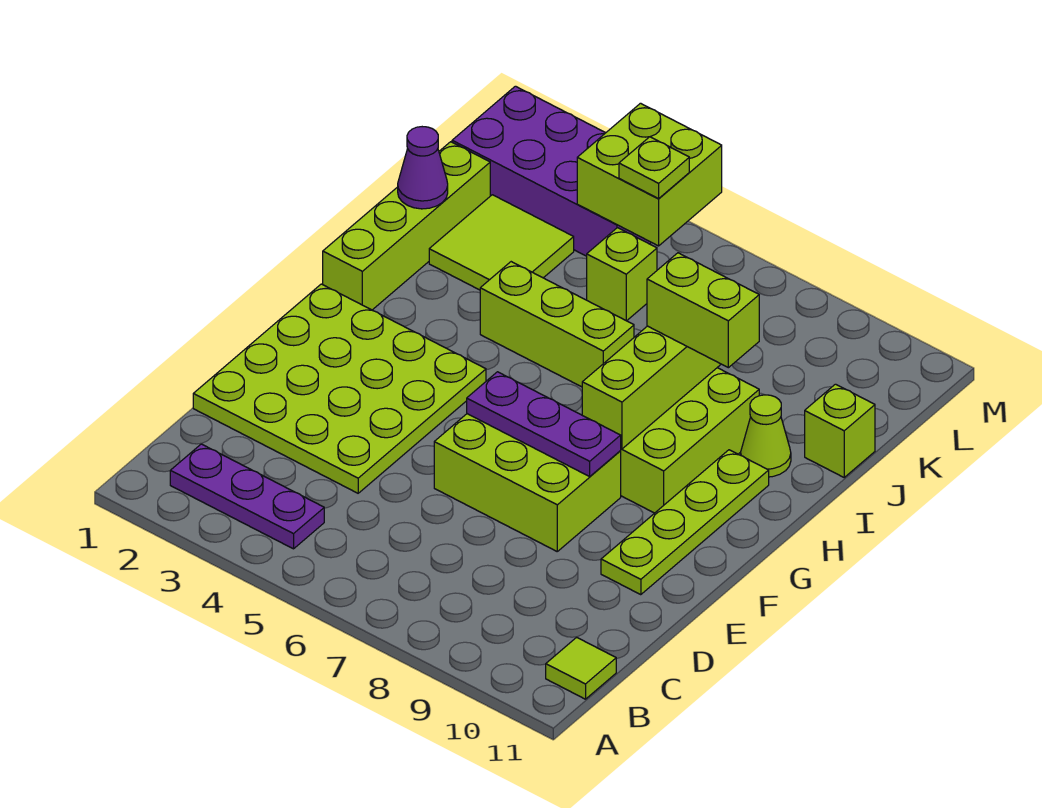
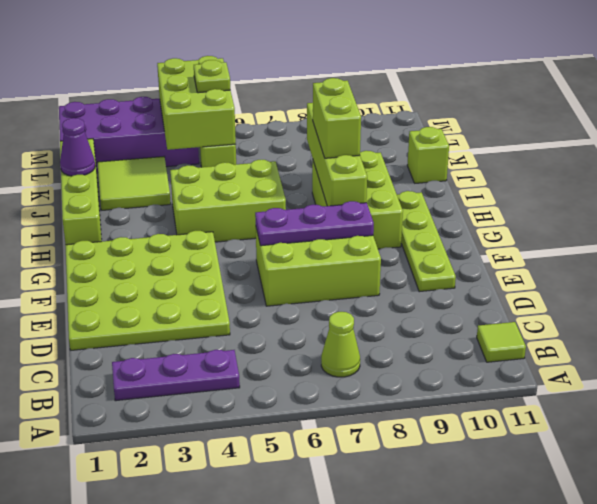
lime 1x3 brick [480,262,634,387] -> lime 2x3 brick [170,160,286,242]
lime 1x2 brick [647,253,759,368] -> lime 1x2 brick turned to [313,78,361,158]
lime 1x1 cone [741,395,791,477] -> lime 1x1 cone moved to [321,312,360,377]
lime 2x2 brick [577,103,722,246] -> lime 2x3 brick [157,56,236,150]

